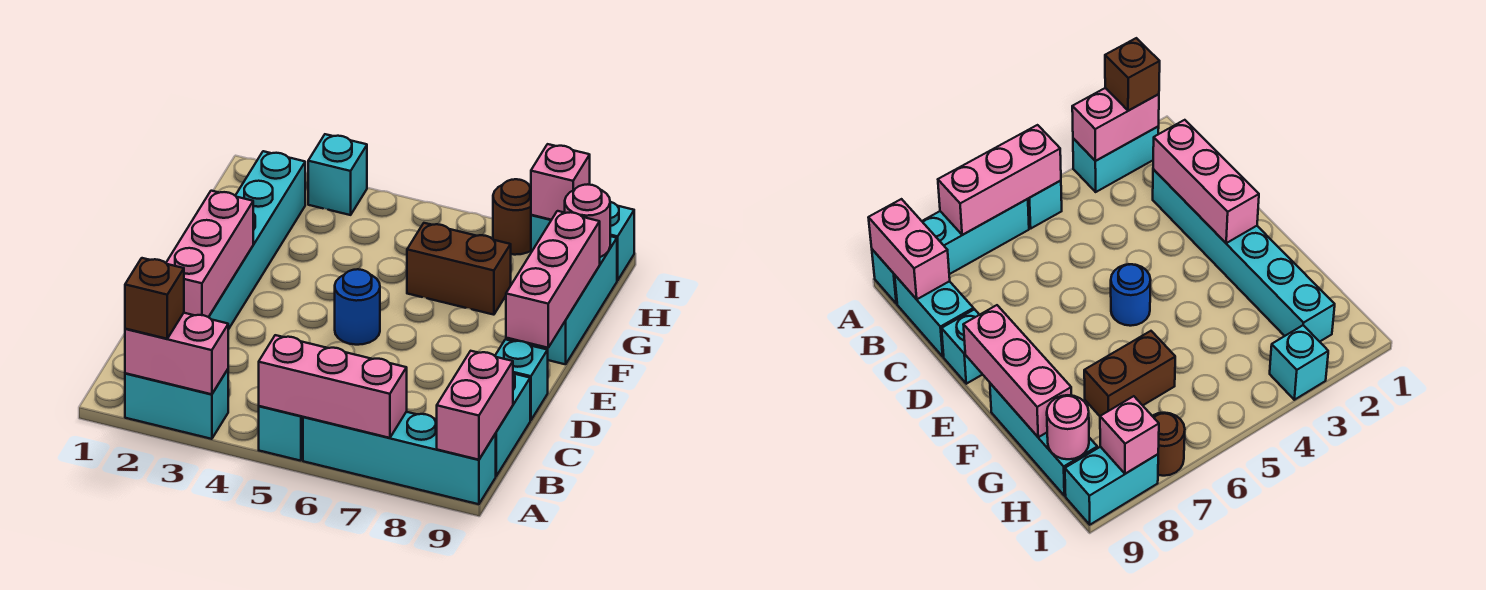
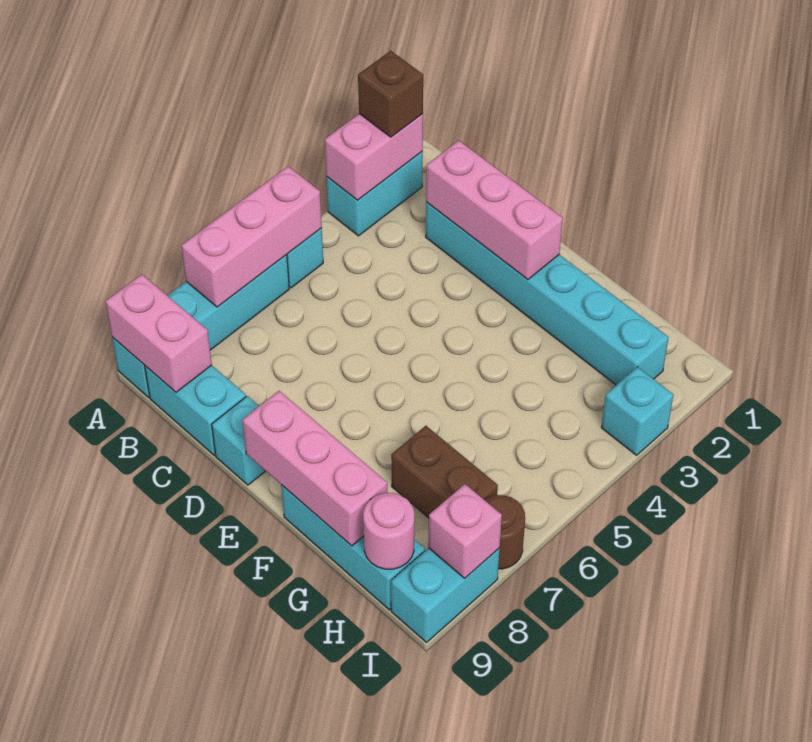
blue 1x1 round brick [335,269,380,345] -> none
brown 1x2 brick [407,223,511,315] -> brown 1x2 brick turned to [391,426,498,518]

